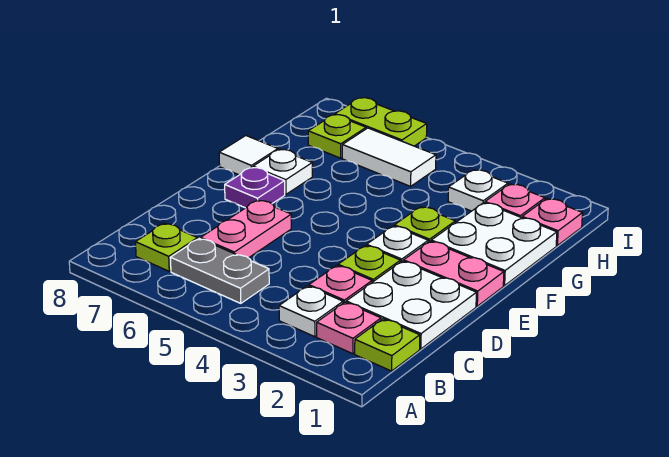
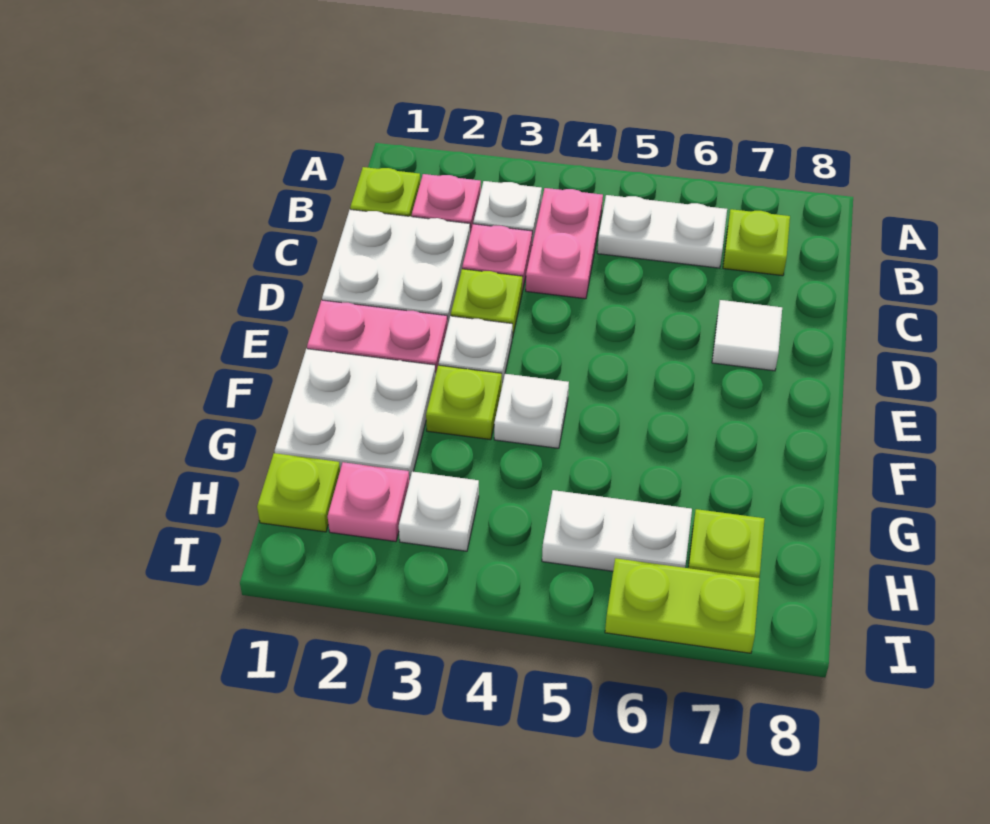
grey 1x2 plate [170,238,269,303] -> white 1x2 plate [597,195,727,268]
pink 1x2 plate [201,200,291,258] -> pink 1x2 plate moved to [526,188,603,299]
purple 1x1 plate [225,167,285,208] -> none
white 1x1 plate [253,149,312,194] -> white 1x1 plate moved to [494,374,569,448]
white 1x1 tile [219,136,278,175] -> white 1x1 tile moved to [712,300,782,371]
pink 1x1 plate [522,199,583,246] -> lime 1x1 plate [257,453,340,532]
white 1x2 tile [342,128,436,186] -> white 1x2 plate [542,490,692,571]

